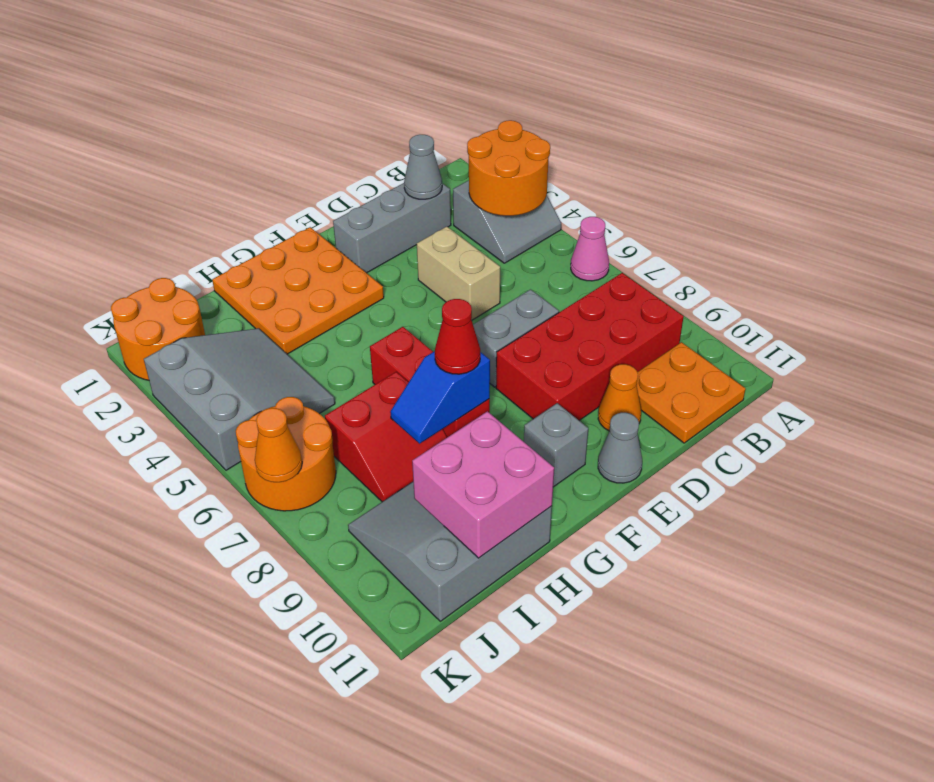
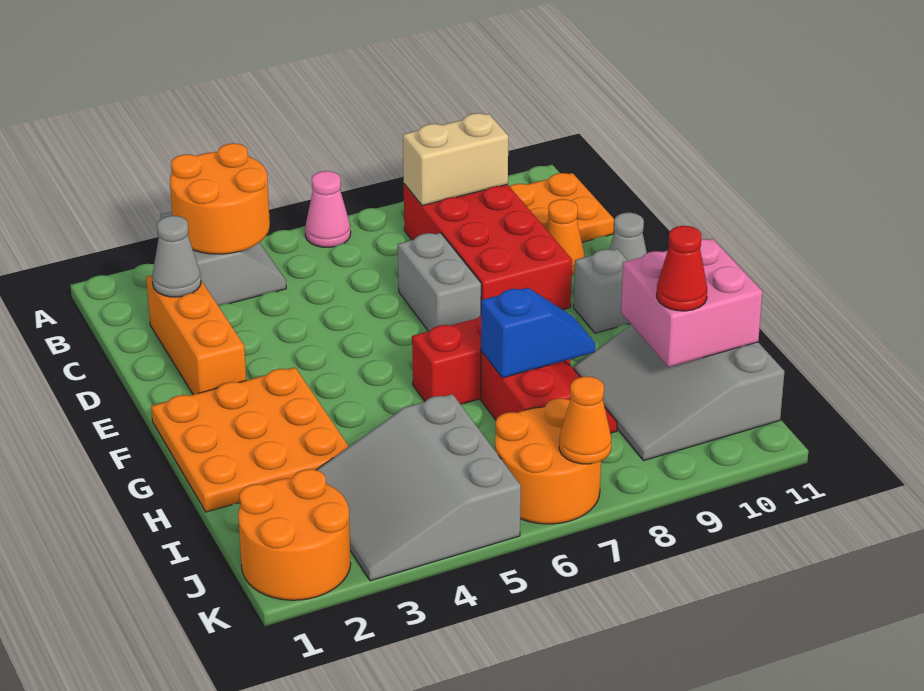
grey 1x3 brick [333,183,451,273] -> orange 1x3 brick [146,276,246,395]
tan 1x2 brick [417,227,500,320] -> tan 1x2 brick moved to [403,113,508,206]
blue 1x2 slope [390,351,490,444] -> blue 1x2 slope turned to [481,288,595,378]
red 1x1 cone [435,299,480,374] -> red 1x1 cone moved to [657,226,707,311]
grey 3x3 slope [144,328,335,470] -> grey 3x3 slope turned to [317,394,521,581]

